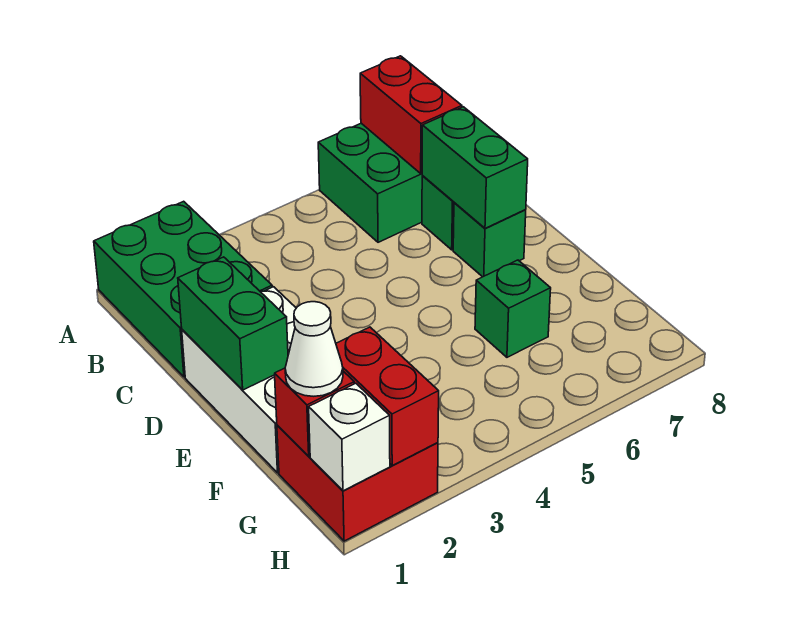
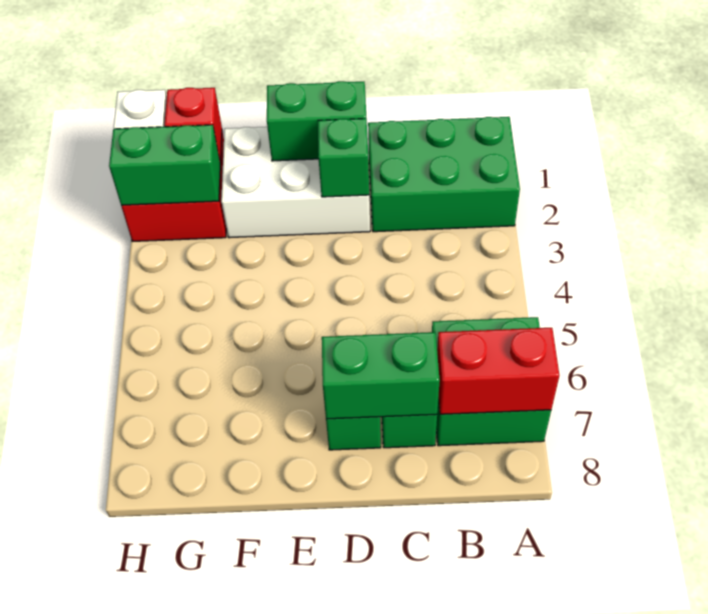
green 1x1 brick [475,260,551,357] -> green 1x1 brick moved to [318,119,369,197]
white 1x1 cone [285,302,343,396] -> none
red 1x2 brick [336,327,439,465] -> green 1x2 brick [109,125,220,206]

